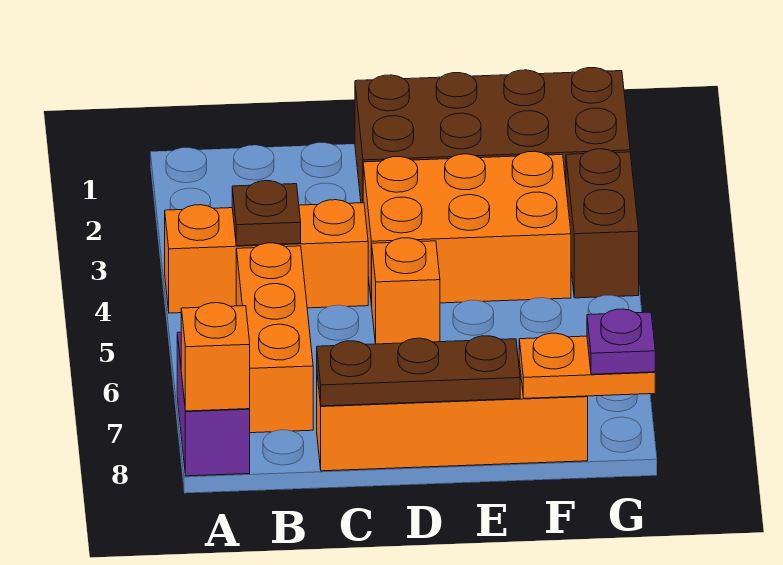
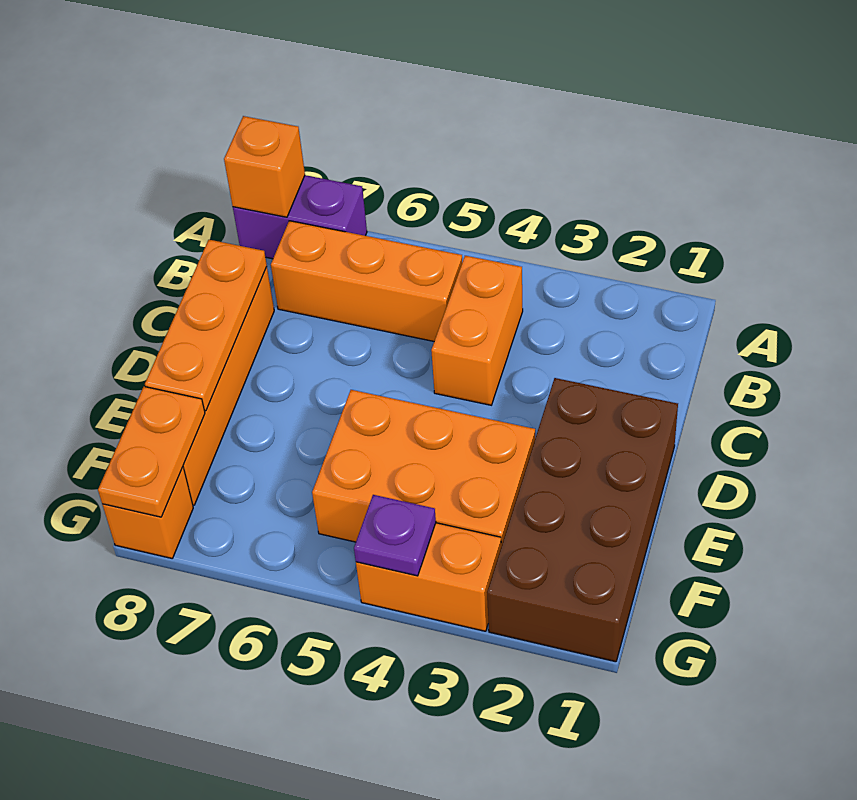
orange 1x3 brick [165,200,368,313] -> orange 1x2 brick [431,256,523,405]
brown 1x1 plate [232,181,301,246] -> none
brown 1x3 plate [317,336,520,406] -> orange 1x3 plate [145,240,267,411]
orange 2x3 brick [363,151,571,305] -> orange 2x3 brick turned to [312,390,535,546]
orange 1x1 brick [372,238,440,344] -> orange 1x1 brick moved to [102,467,193,558]
brown 1x2 brick [566,149,639,298] -> orange 1x2 brick [356,523,501,631]
purple 1x1 plate [587,309,655,374] -> purple 1x1 plate moved to [354,495,436,576]

